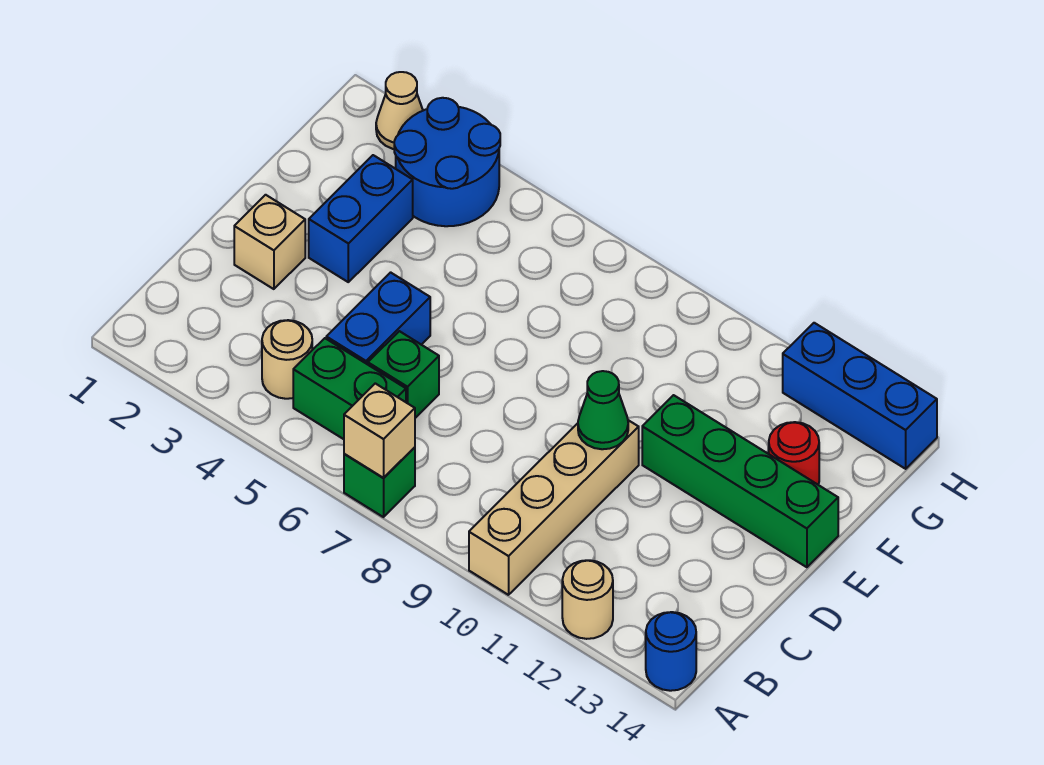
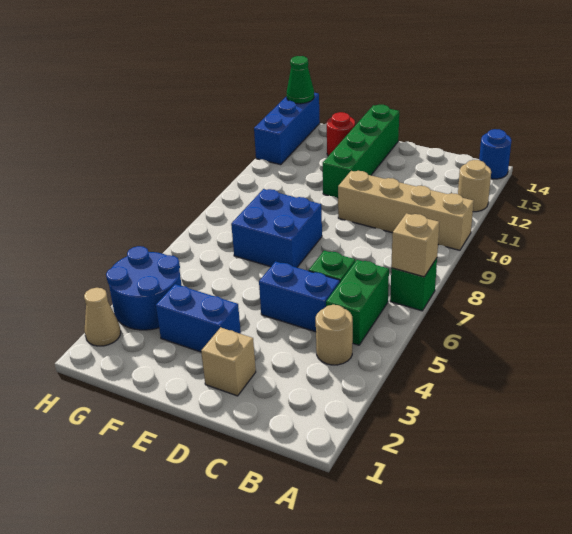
green 1x1 cone [578,371,628,449] -> green 1x1 cone moved to [287,56,314,104]
none -> blue 2x2 brick [231,189,322,268]

